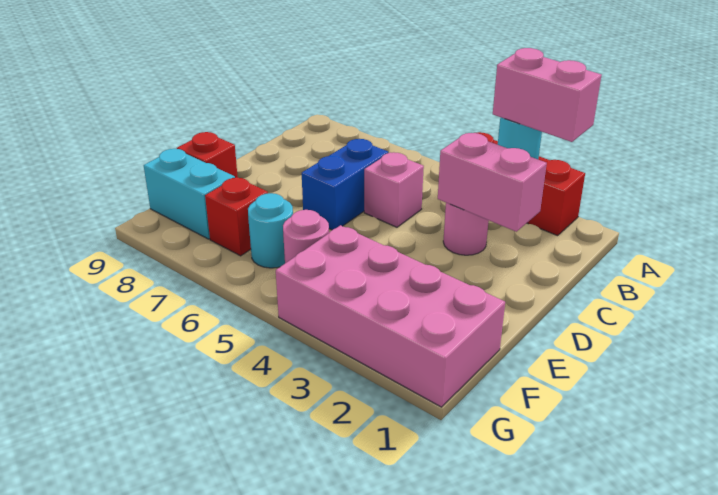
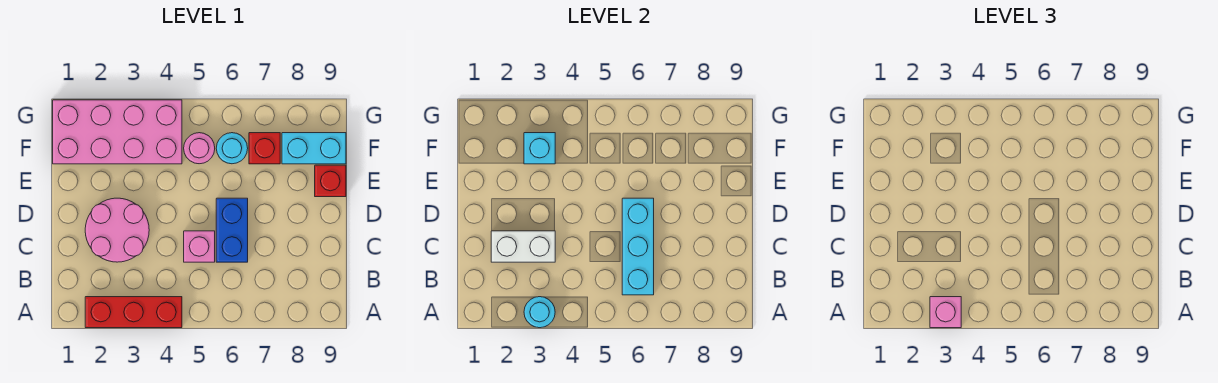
pink 1x2 brick [493,48,602,142] -> pink 1x1 brick [930,297,961,328]
none -> cyan 1x3 brick [622,198,654,295]
pink 1x2 brick [438,133,547,232] -> white 1x2 brick [491,231,555,262]
pink 1x1 round brick [443,203,489,255] -> pink 2x2 round brick [85,198,149,262]
none -> cyan 1x1 brick [524,133,555,164]

